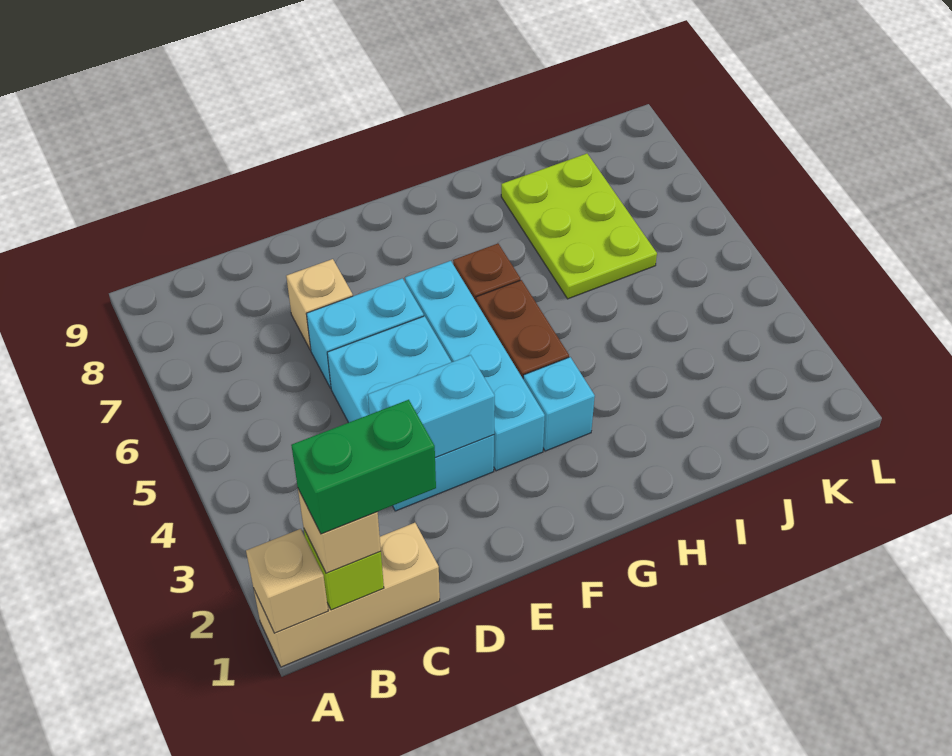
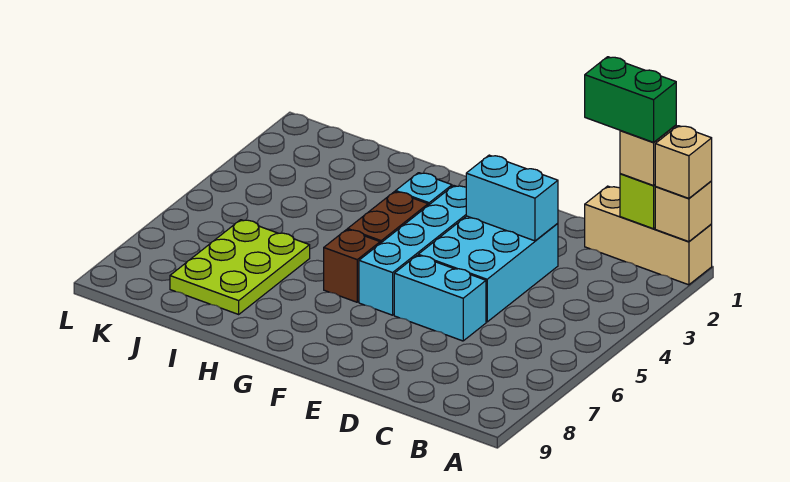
tan 1x1 brick [286,259,353,350] -> tan 1x1 brick moved to [655,126,712,198]

